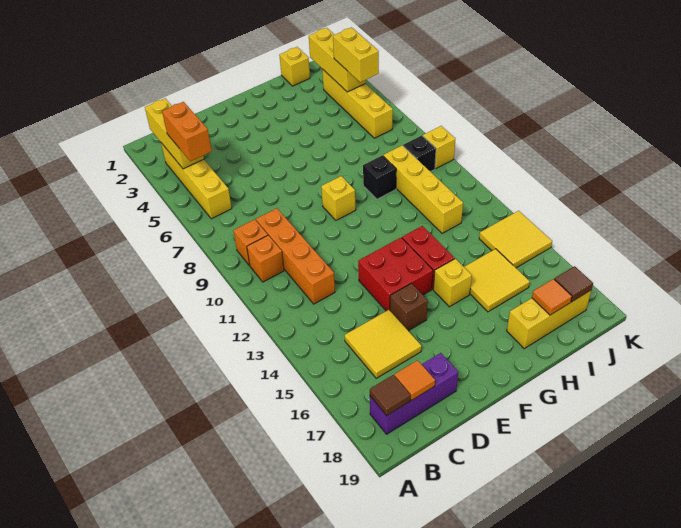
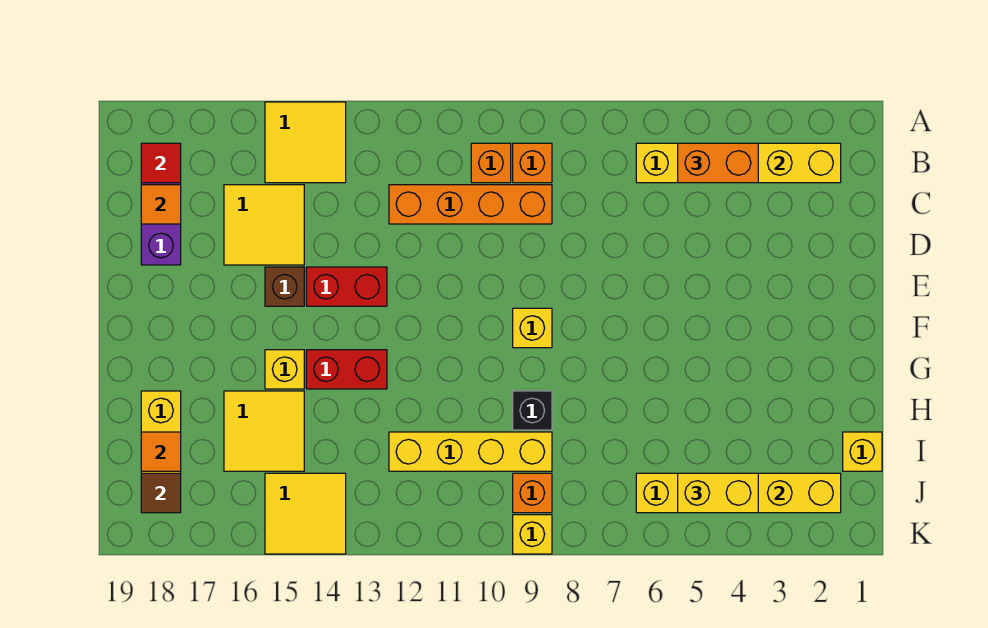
none -> yellow 2x2 tile [265,102,346,183]
brown 1x1 tile [370,375,411,415] -> red 1x1 tile [141,143,181,183]
red 2x2 brick [358,238,433,311] -> red 1x2 brick [306,267,387,306]
black 1x1 brick [403,136,436,172] -> orange 1x1 brick [513,473,552,513]

